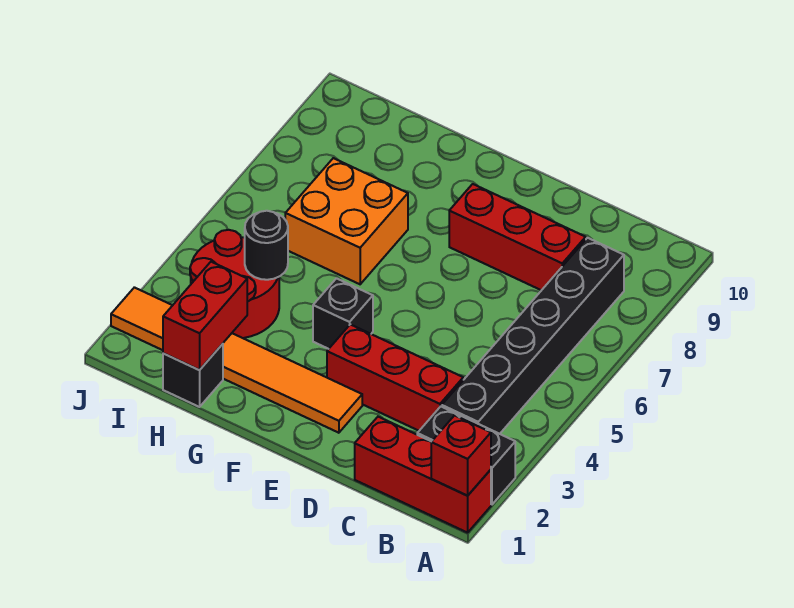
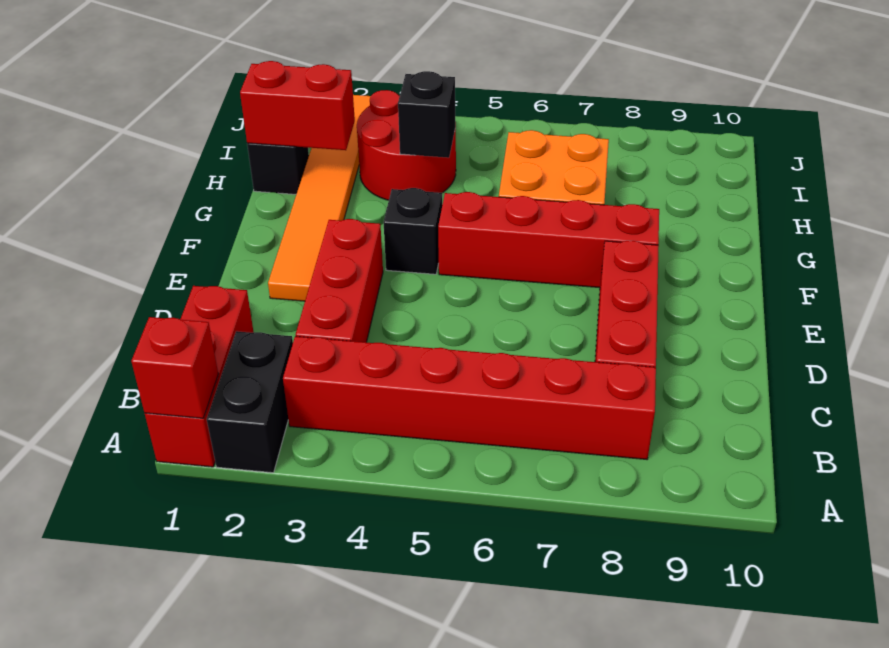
black 1x6 brick [442,238,624,434] -> red 1x6 brick [283,336,656,459]
none -> red 1x4 brick [438,192,659,288]
black 1x1 round brick [245,211,288,280] -> black 1x1 brick [398,71,455,158]

